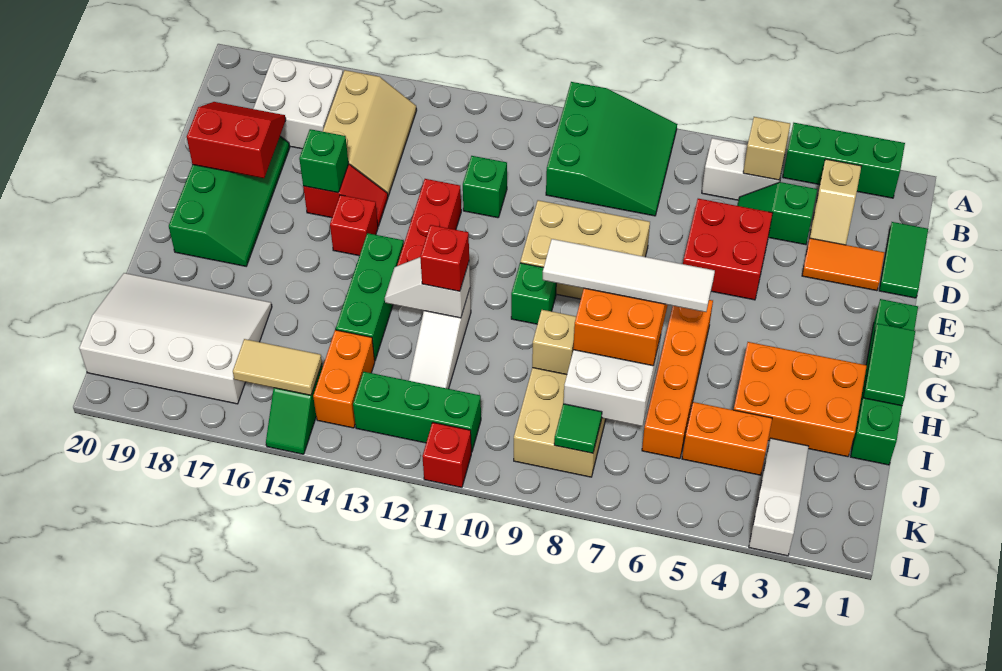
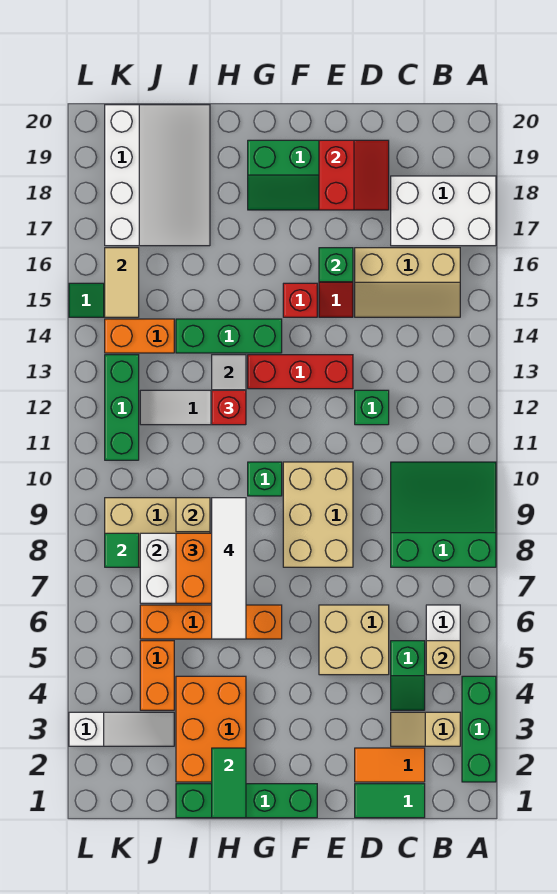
green 3x3 slope [546,82,677,216] -> green 3x3 slope turned to [391,462,496,567]
white 2x2 brick [253,57,343,149] -> white 2x3 brick [391,176,496,246]
green 1x2 slope [738,182,817,245] -> green 1x2 slope turned to [391,641,425,710]
orange 1x2 tile [802,238,884,291] -> orange 1x2 tile turned to [355,748,425,782]
red 2x2 brick [683,199,773,300] -> tan 2x2 brick [319,605,389,675]
green 1x2 tile [863,323,915,406] -> green 1x2 tile turned to [212,748,246,818]
red 1x1 brick [422,423,471,487] -> none

